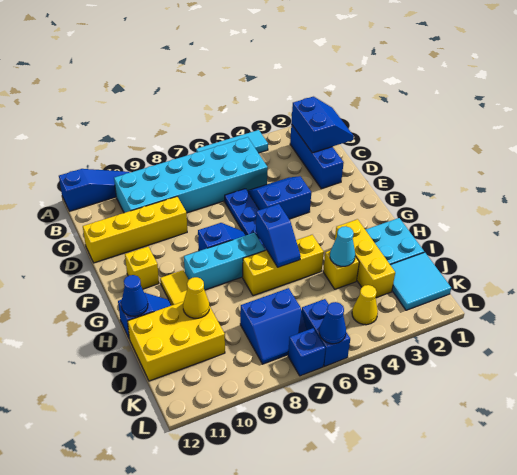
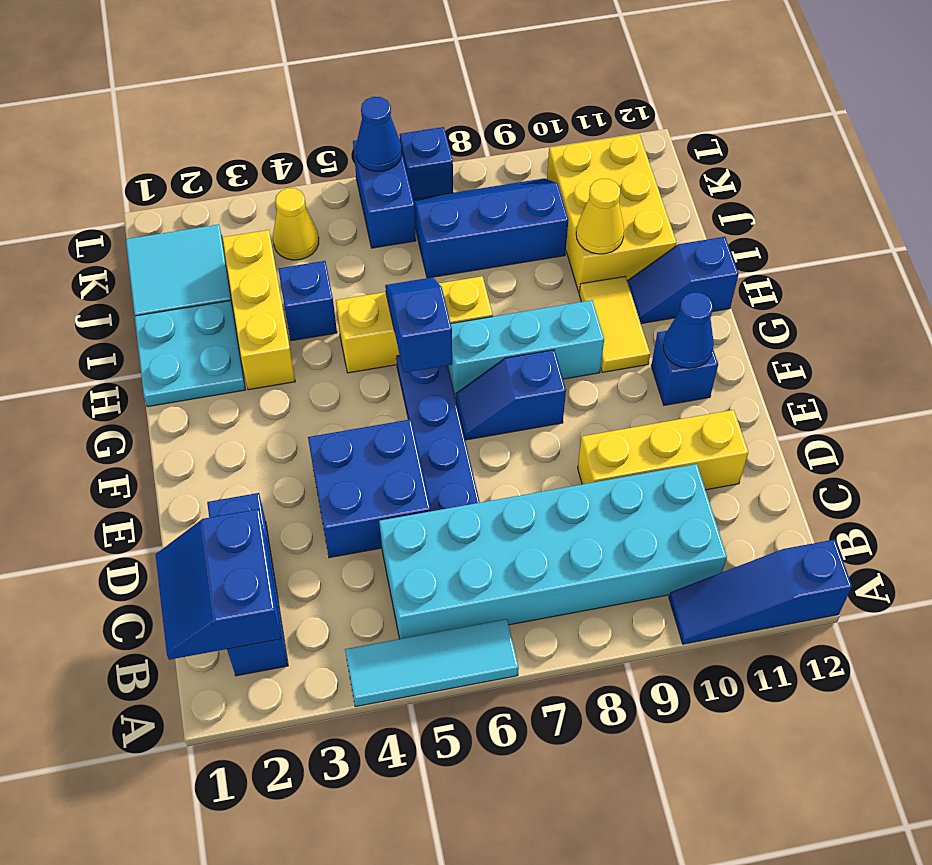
blue 2x2 slope [248,176,311,219] -> blue 2x2 brick [308,419,430,558]
yellow 1x4 brick [83,197,187,263] -> yellow 1x3 brick [578,410,748,490]
yellow 1x1 brick [125,247,159,289] -> blue 1x1 brick [651,331,718,405]
blue 1x1 cone [121,275,148,316] -> blue 1x1 cone moved to [663,292,714,368]
yellow 1x1 brick [323,250,359,289] -> blue 1x1 brick [278,261,337,341]
cyan 1x1 cone [330,226,355,266] -> none
yellow 2x3 brick [128,301,225,381] -> yellow 2x3 brick turned to [547,134,677,293]
blue 2x2 slope [240,288,307,364] -> blue 2x3 slope [413,178,568,278]

